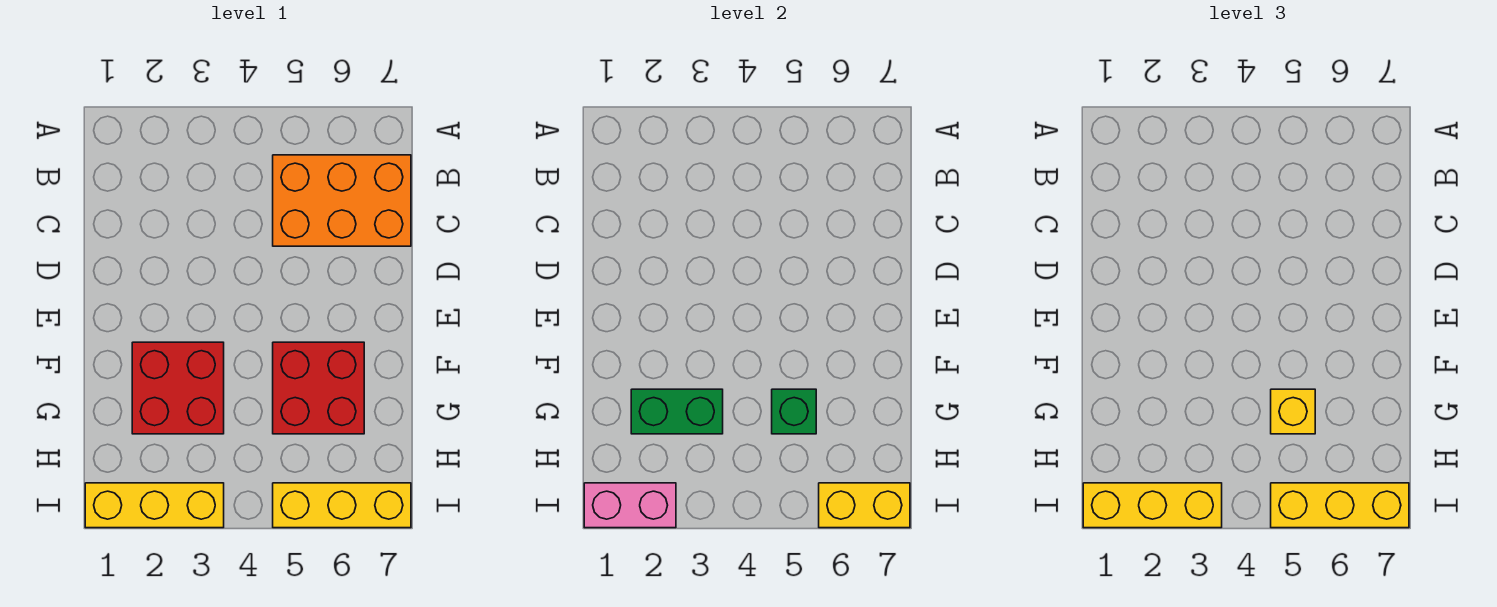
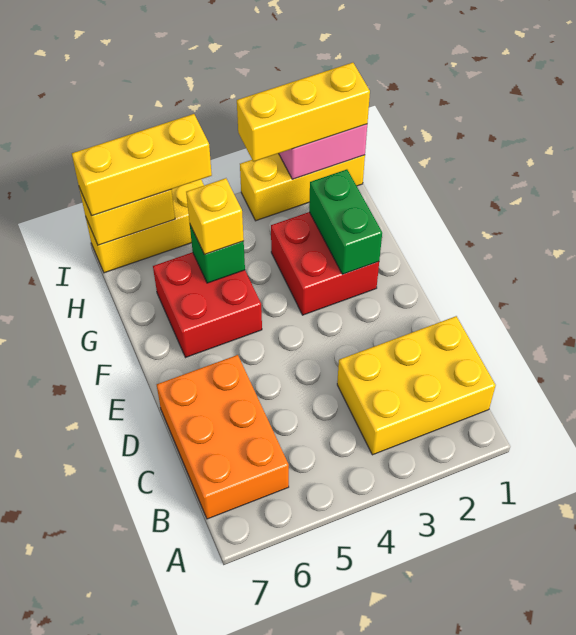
none -> yellow 2x3 brick [337,316,496,455]
orange 2x3 brick [273,155,411,246] -> orange 2x3 brick turned to [157,355,289,519]
green 1x2 brick [631,389,723,434] -> green 1x2 brick turned to [309,169,382,274]

